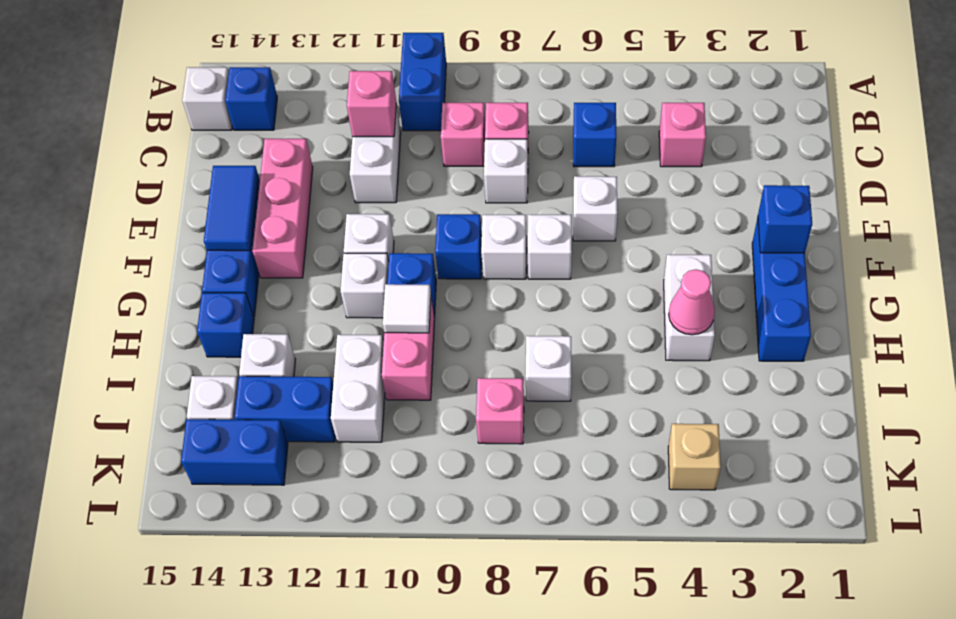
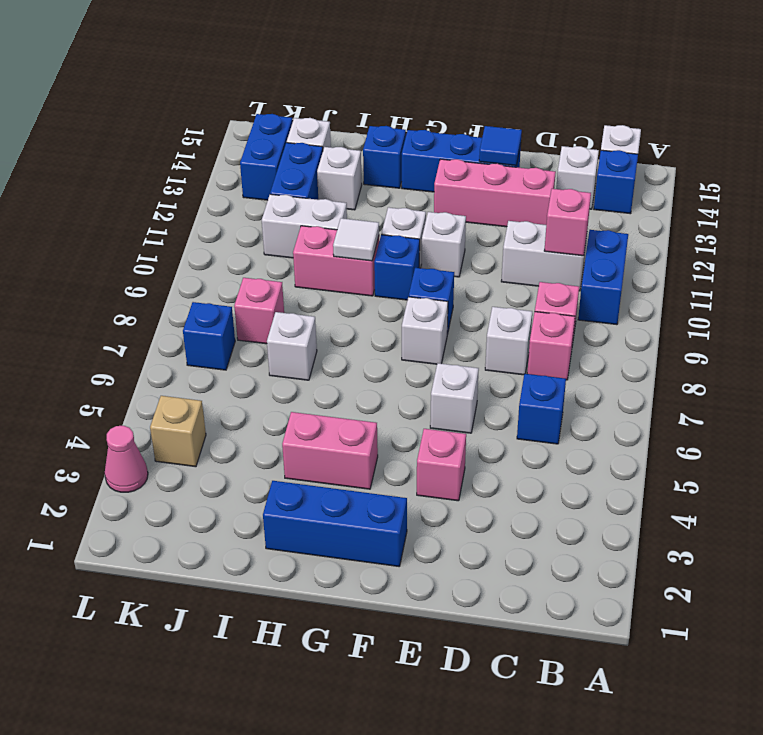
blue 1x2 brick [399,33,446,131] -> blue 1x2 brick turned to [578,230,628,325]
pink 1x1 brick [659,103,706,167] -> pink 1x1 brick moved to [417,429,466,501]
blue 1x2 tile [204,166,258,251] -> blue 1x1 tile [479,126,522,166]
blue 1x1 brick [758,185,812,253] -> blue 1x1 brick moved to [183,302,235,370]
white 1x1 brick [528,215,572,279] -> white 1x1 brick moved to [556,146,599,209]
white 1x2 brick [664,255,715,361] -> pink 1x2 brick [282,412,378,489]
pink 1x1 cone [669,269,715,335] -> pink 1x1 cone moved to [105,426,148,492]

